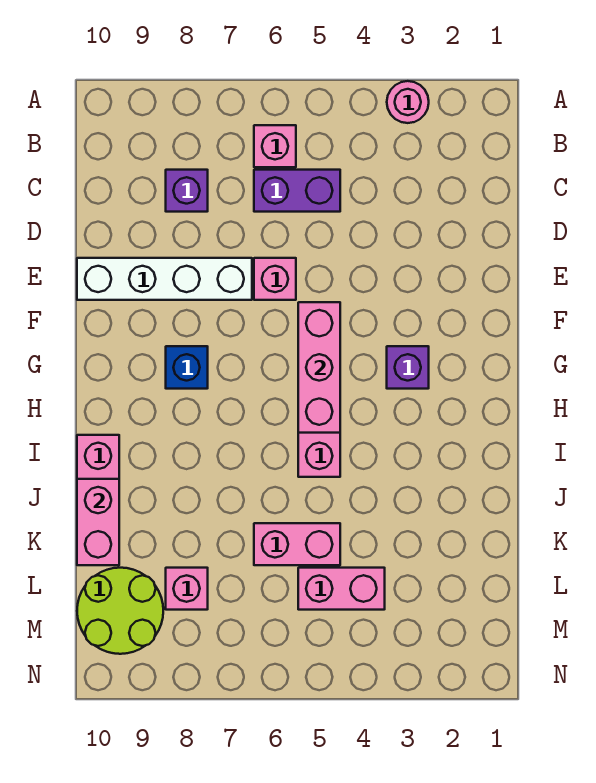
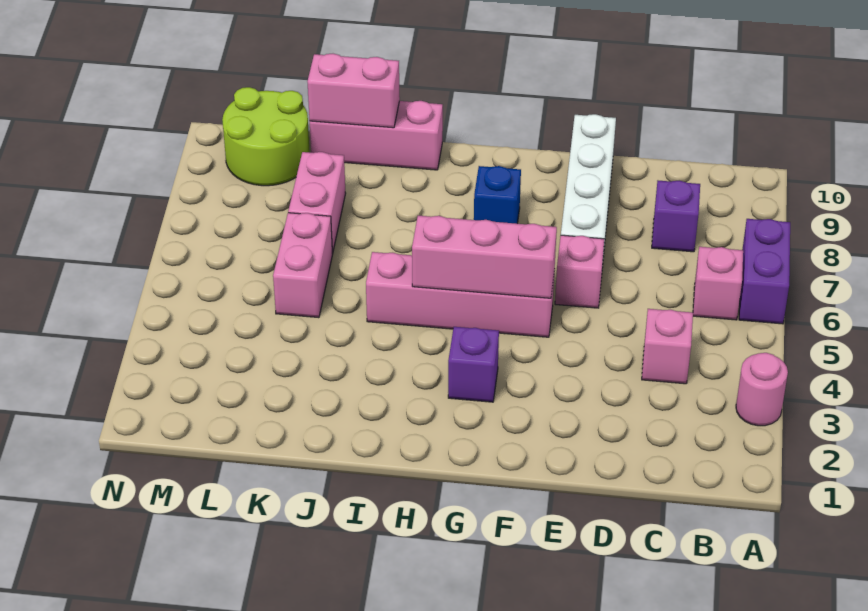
purple 1x2 brick [254,170,340,212] -> purple 1x2 brick moved to [739,219,790,324]
pink 1x2 brick [298,568,385,610] -> pink 1x2 brick moved to [288,152,346,253]
pink 1x1 brick [166,568,208,610] -> pink 1x1 brick moved to [642,309,693,384]

